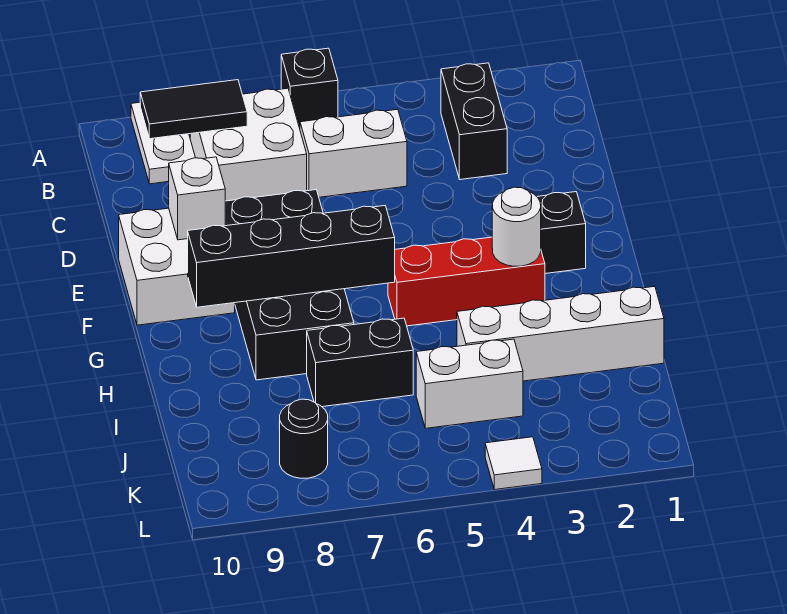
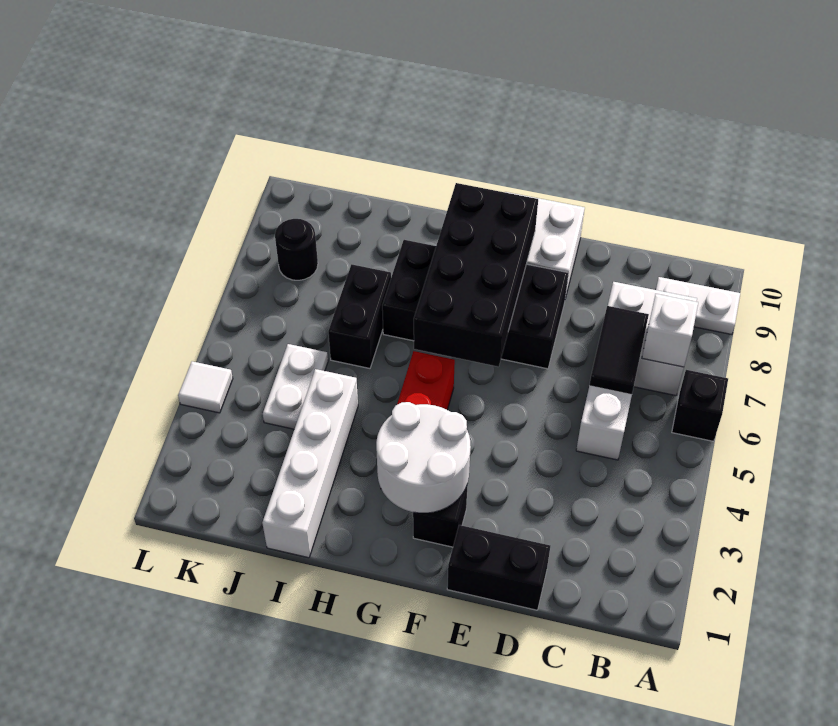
black 1x2 brick [441,63,507,180] -> black 1x2 brick moved to [447,525,550,610]
black 1x2 tile [140,80,247,139] -> black 1x2 tile moved to [589,306,649,395]
white 1x1 brick [169,157,225,240] -> white 1x1 brick moved to [642,294,698,367]
white 1x1 round brick [492,187,541,266] -> white 2x2 round brick [376,402,471,513]
black 1x4 brick [188,206,395,307] -> black 2x4 brick [414,183,538,367]
white 1x2 brick [416,339,523,428] -> white 1x2 plate [263,344,328,429]

